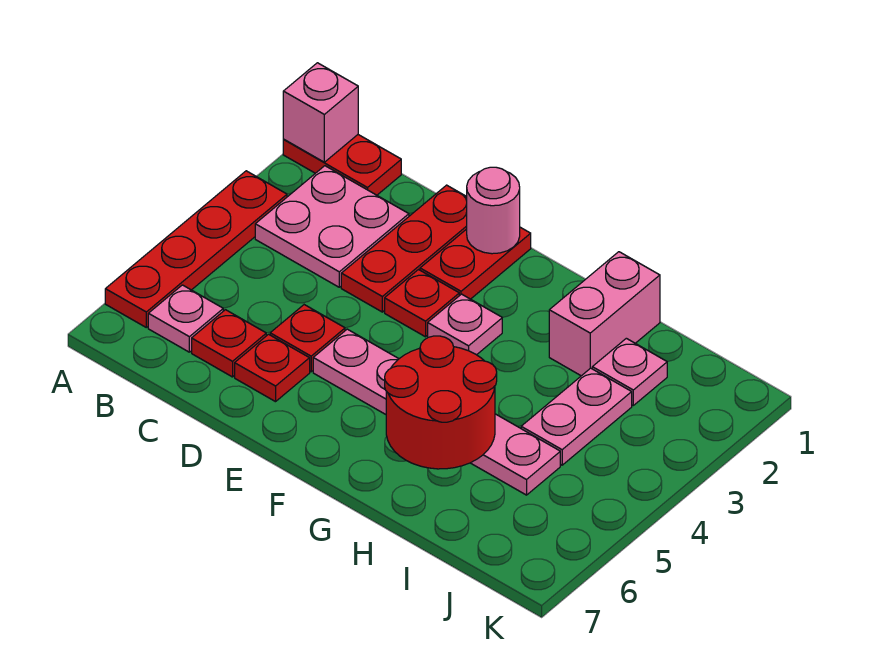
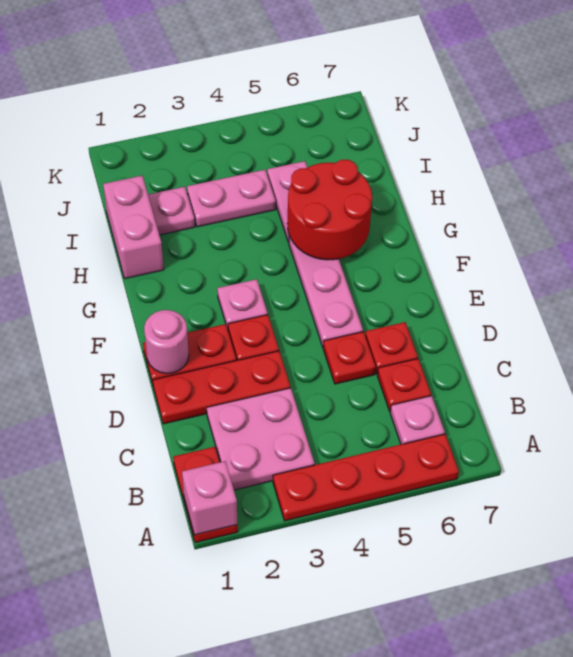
pink 1x2 brick [549,252,660,376] -> pink 1x2 brick turned to [103,176,164,279]

